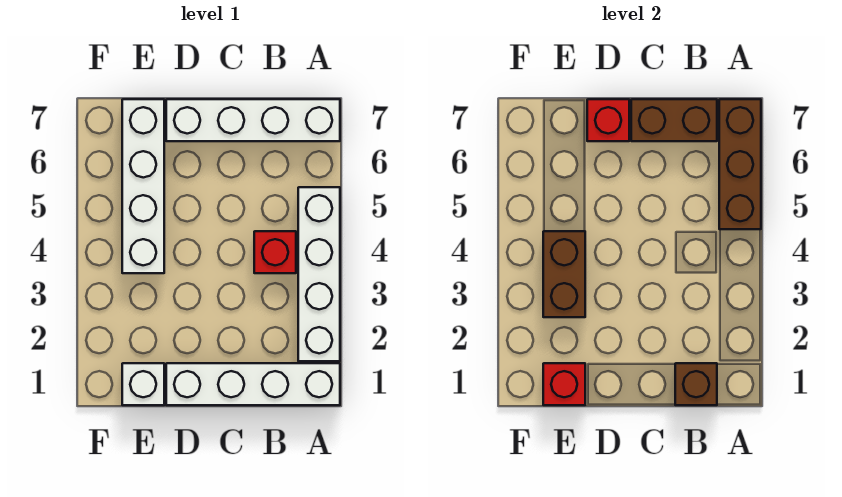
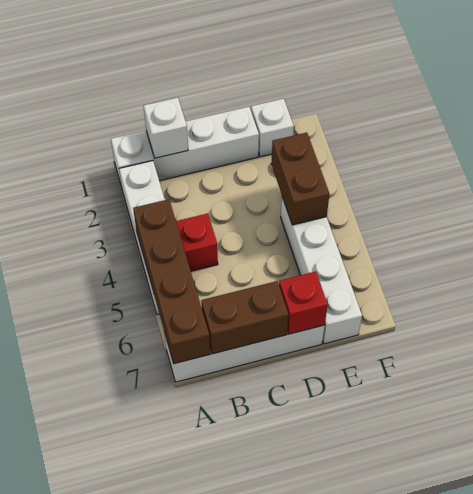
brown 1x3 brick [719,99,761,229] -> brown 1x4 brick [133,199,210,364]
brown 1x1 brick [675,363,717,405] -> white 1x1 brick [144,98,188,158]
red 1x1 brick [543,363,585,405] -> none

